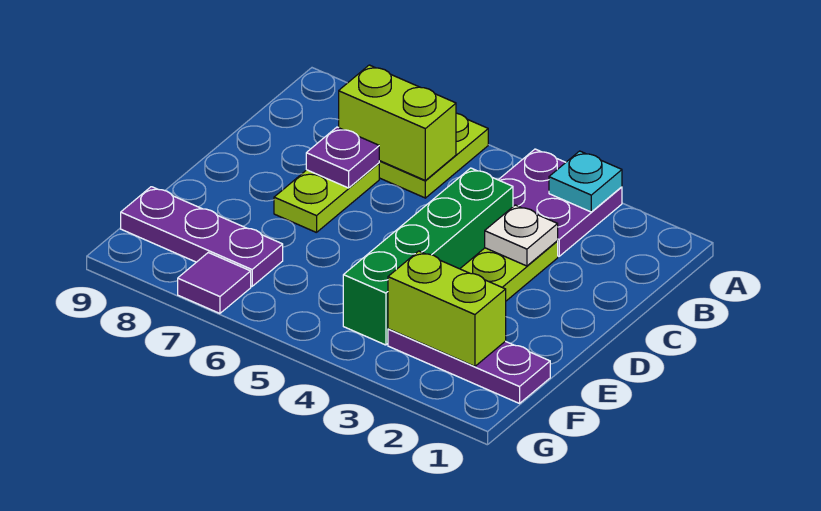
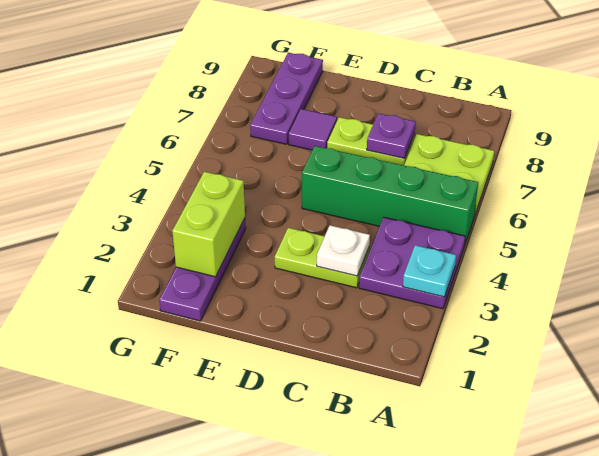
lime 1x2 brick [339,65,456,180] -> none
green 1x4 brick [343,168,513,345] -> green 1x4 brick moved to [302,146,478,246]
purple 1x1 tile [178,253,251,313] -> purple 1x1 tile moved to [289,109,337,150]

